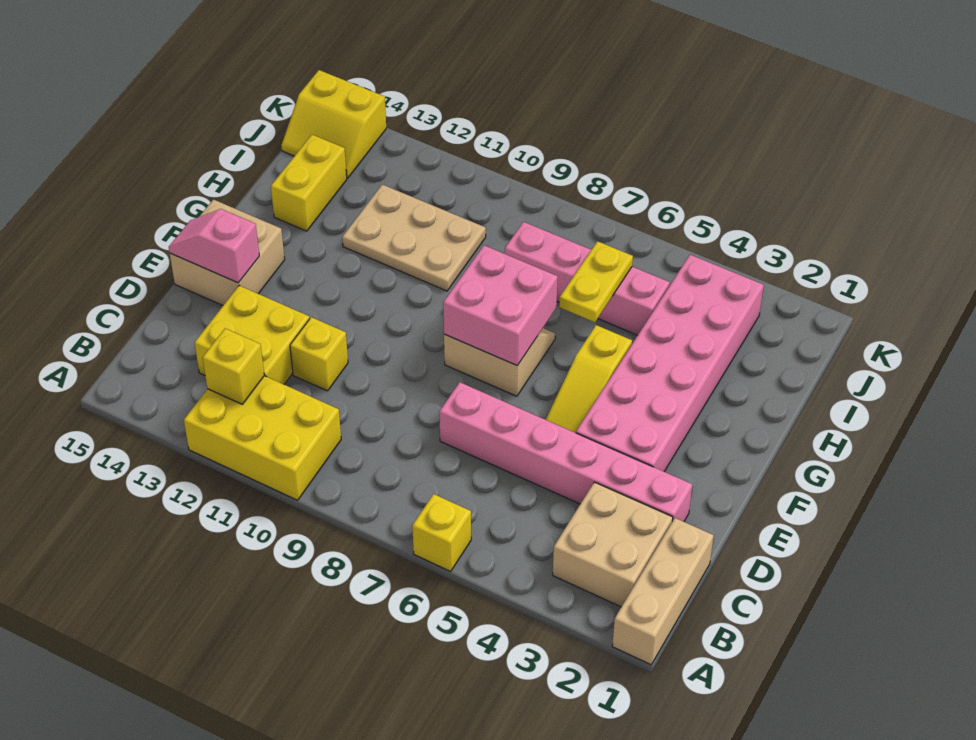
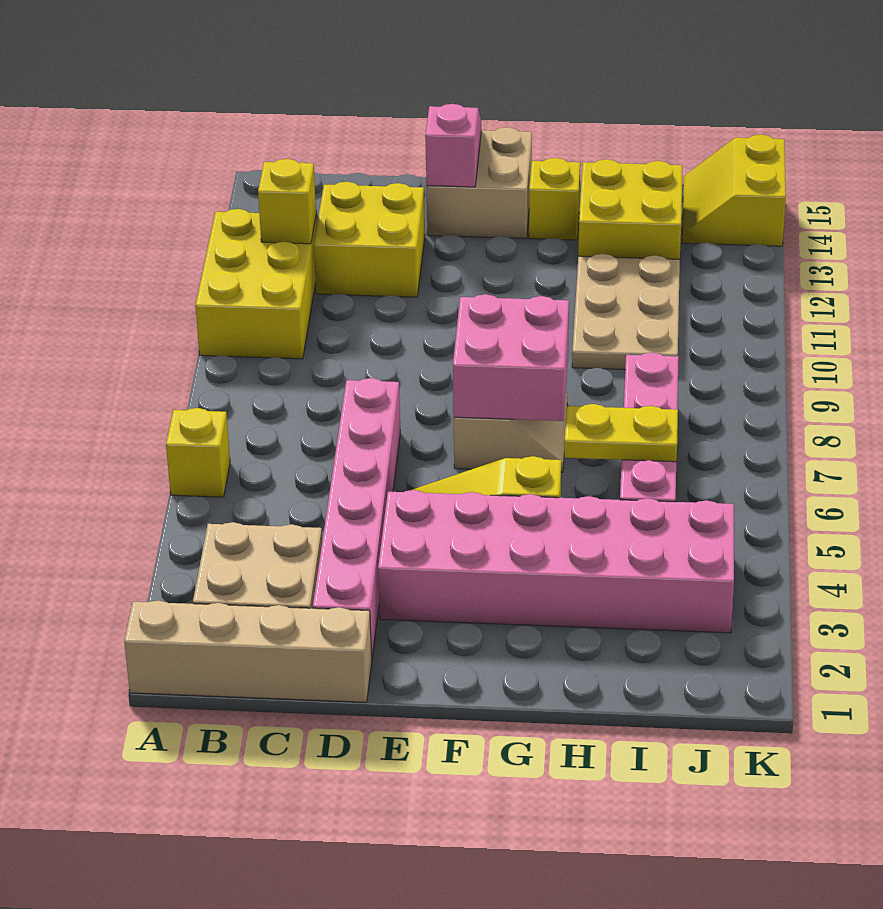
tan 1x3 brick [612,518,714,665] -> tan 1x4 brick [124,600,372,702]
yellow 1x1 brick [290,317,348,391] -> yellow 1x1 brick moved to [529,158,580,240]
yellow 1x2 brick [271,135,347,231] -> yellow 2x2 brick [578,159,683,259]

